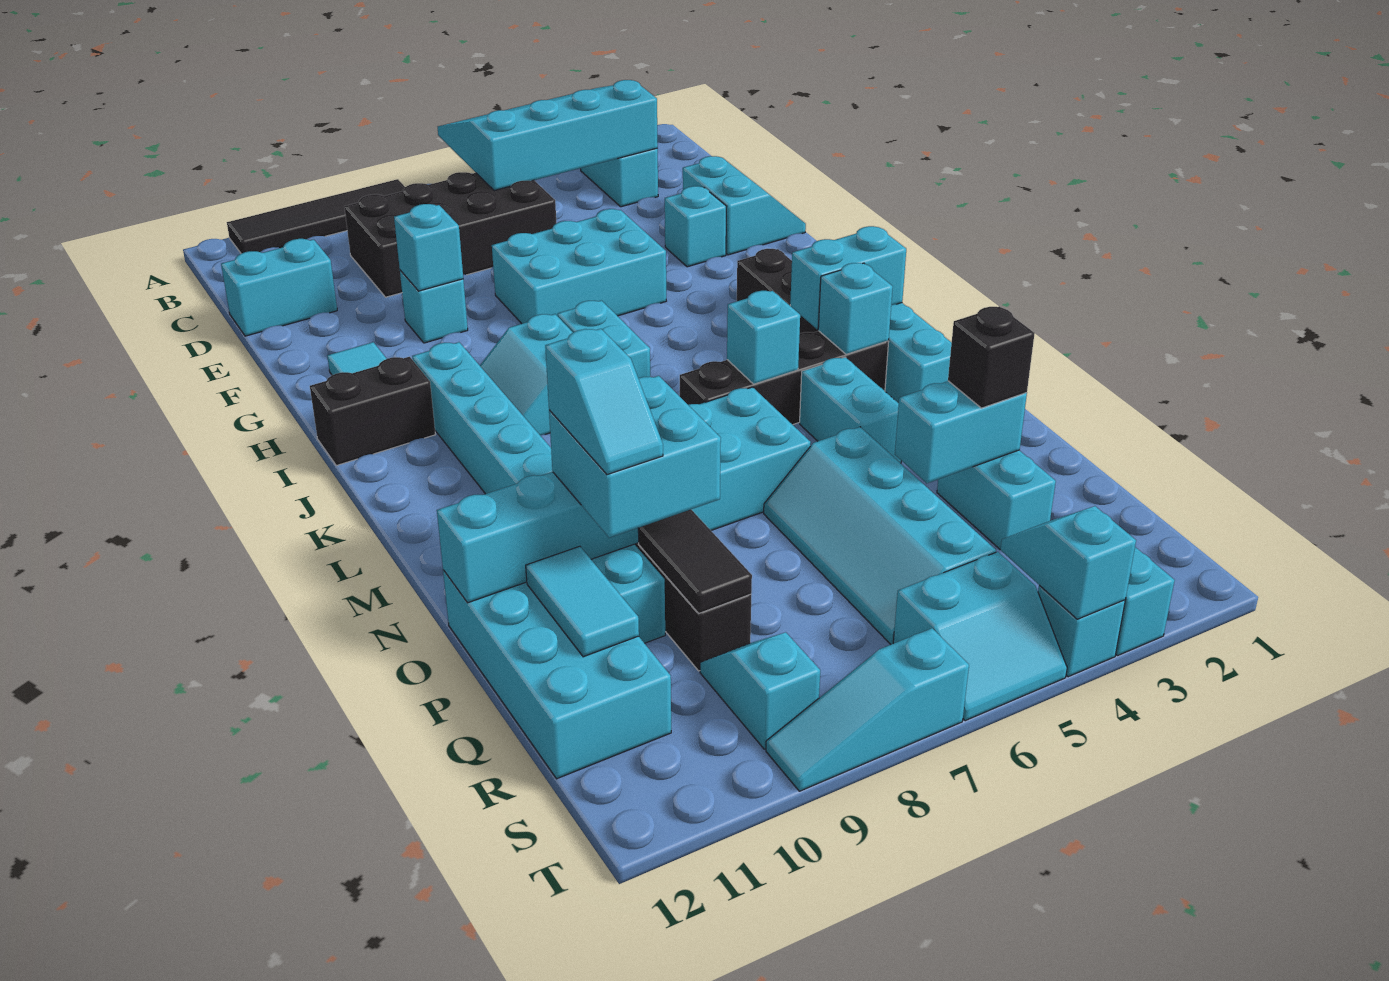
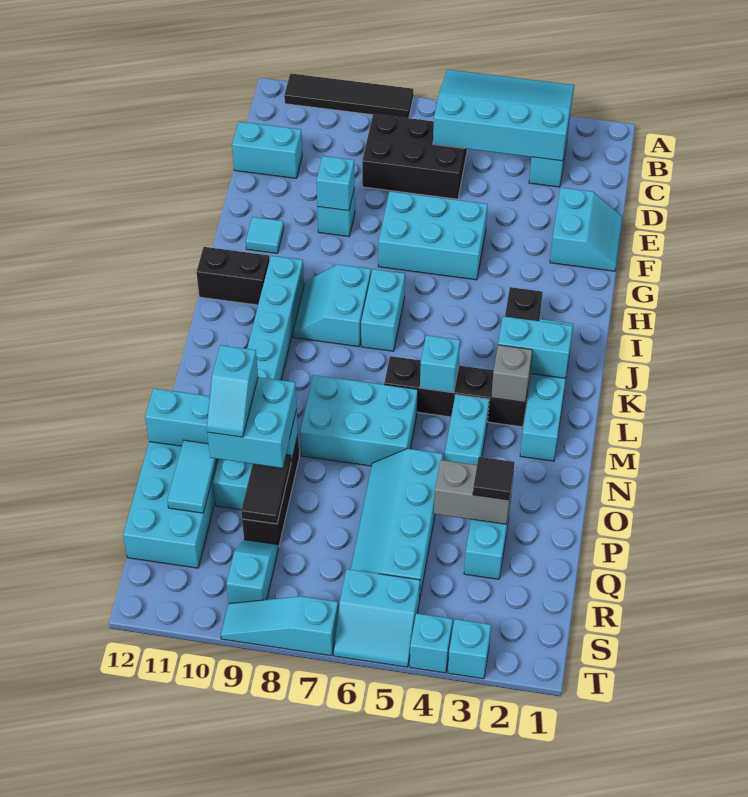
black 2x4 brick [344,172,556,297] -> black 2x3 brick [362,114,467,199]
cyan 1x1 brick [665,186,727,267] -> none
cyan 1x1 brick [818,263,893,354] -> grey 1x1 brick [491,345,532,402]
cyan 1x2 brick [895,381,1027,483] -> grey 1x2 brick [434,460,513,524]
black 1x1 brick [948,306,1035,408] -> black 1x1 tile [473,457,514,500]
cyan 1x2 slope [1001,506,1136,619] -> none

